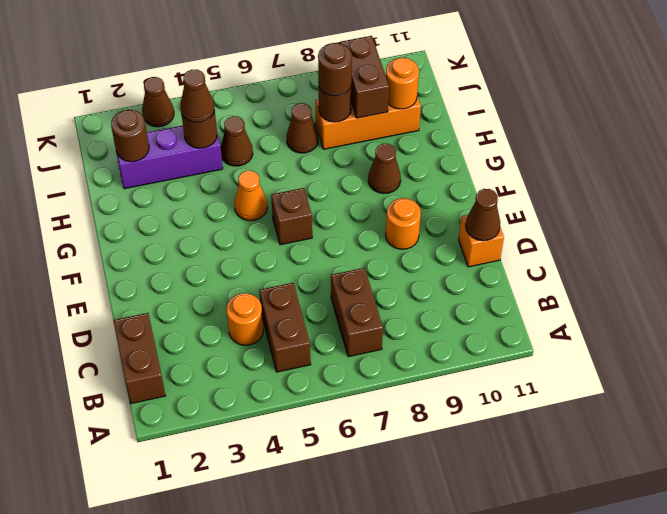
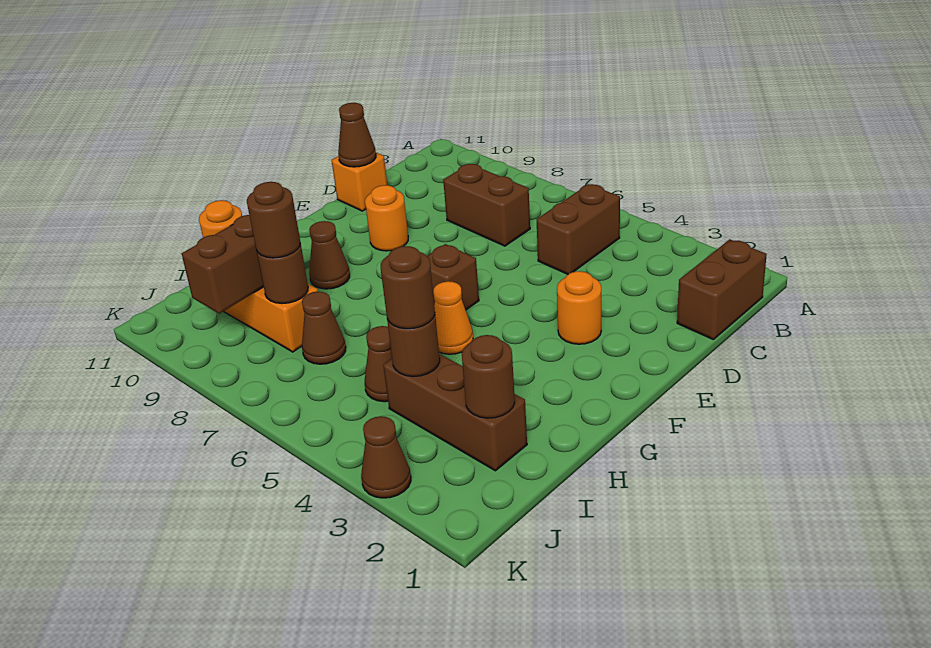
brown 1x2 brick [331,268,383,357] -> brown 1x2 brick turned to [443,164,530,246]
orange 1x1 round brick [226,293,263,345] -> orange 1x1 round brick moved to [557,271,601,344]
purple 1x3 brick [117,126,223,189] -> brown 1x3 brick [383,354,527,471]
brown 1x1 cone [180,70,214,123] -> brown 1x1 round brick [381,246,435,329]

